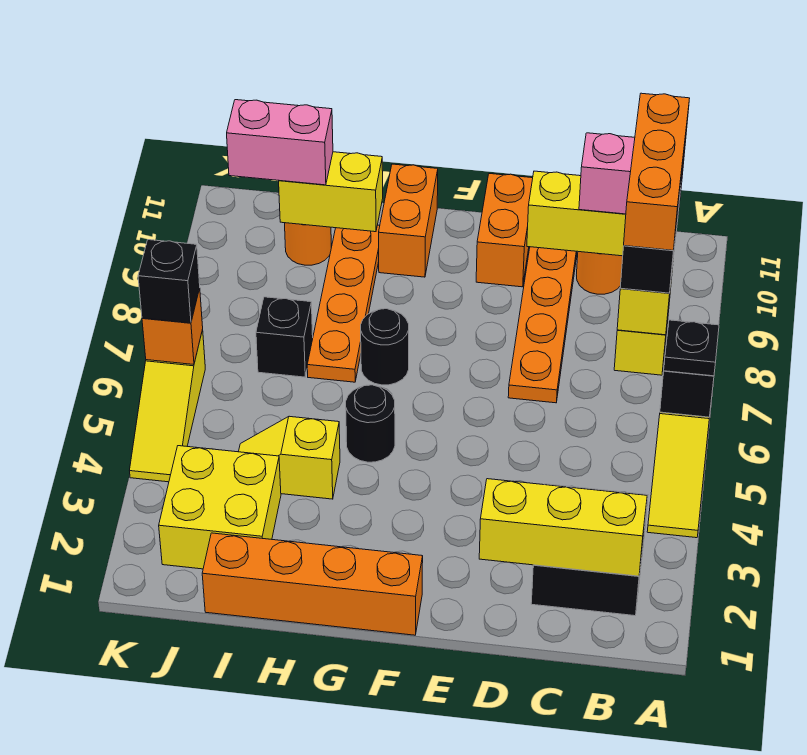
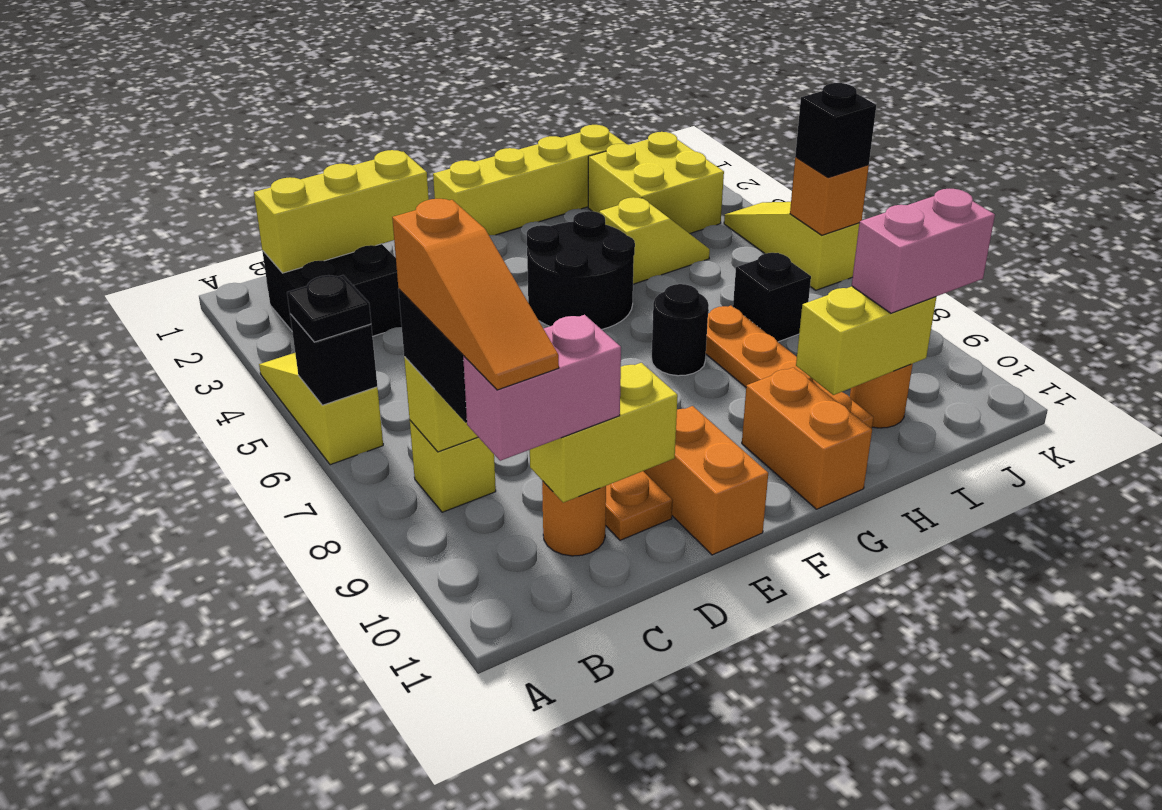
orange 1x3 brick [624,93,690,250] -> orange 1x3 slope [392,199,559,390]
orange 1x4 brick [202,533,423,635] -> yellow 1x4 brick [433,125,626,235]
black 1x1 round brick [346,385,395,462] -> black 2x2 round brick [527,211,635,330]

